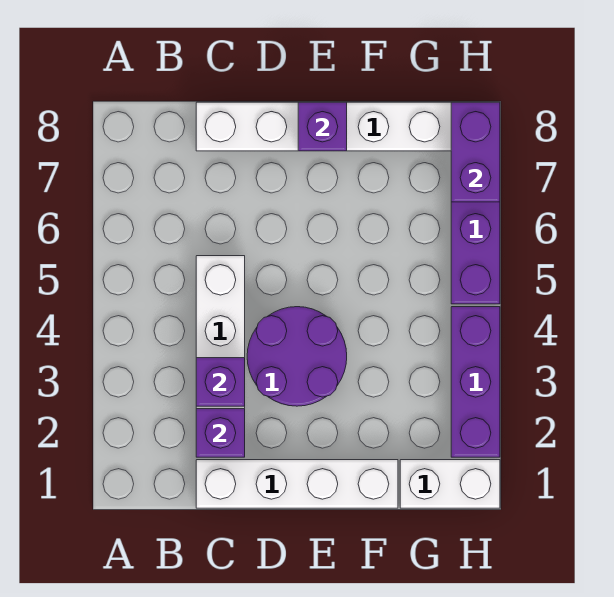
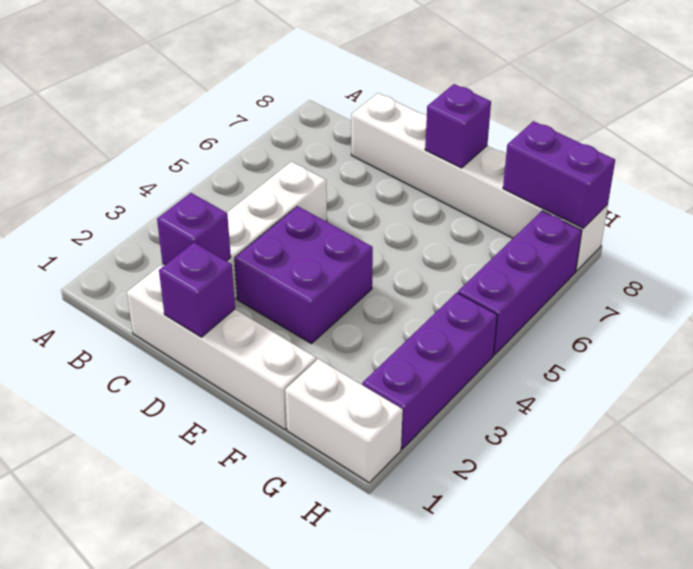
purple 1x1 brick [196,358,245,406] -> purple 1x1 brick moved to [159,243,235,337]
purple 2x2 round brick [247,307,347,406] -> purple 2x2 brick [234,206,373,344]
purple 1x2 brick [451,102,500,202] -> purple 1x2 brick turned to [503,121,615,228]

